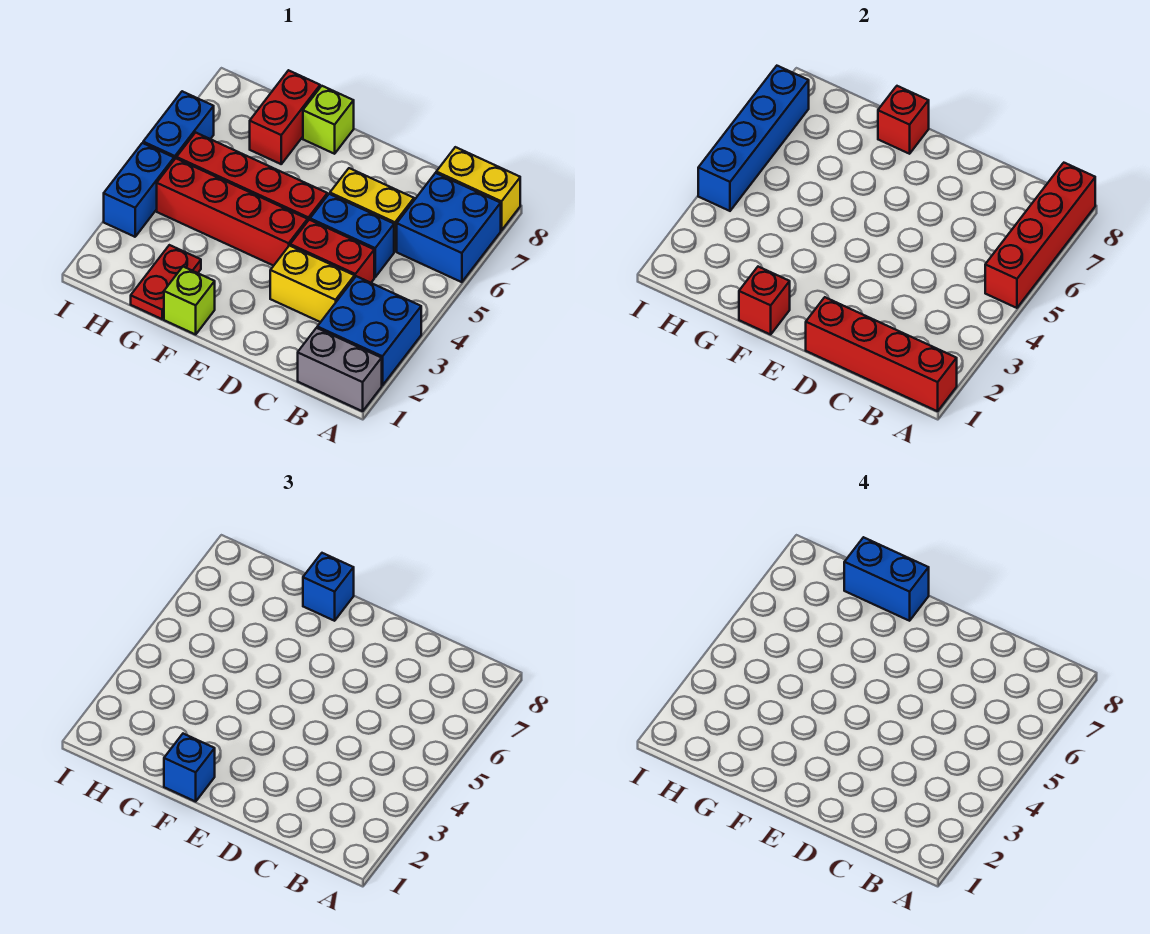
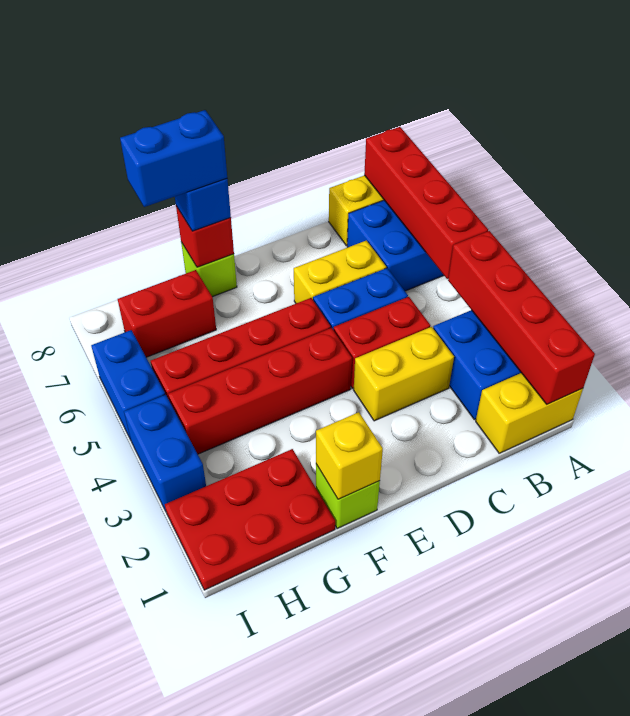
grey 1x2 brick [298,328,382,411] -> yellow 1x2 brick [476,373,583,453]
red 1x4 brick [806,297,957,411] -> red 1x4 brick turned to [448,231,595,404]
red 1x1 brick [739,267,790,334] -> yellow 1x1 brick [316,412,383,499]
blue 1x1 brick [164,734,215,801] -> none
red 1x2 plate [131,245,201,319] -> red 2x3 plate [165,449,335,590]
red 1x2 brick [250,70,320,164] -> red 1x2 brick turned to [118,270,216,357]
blue 1x4 brick [698,66,809,211] -> none

